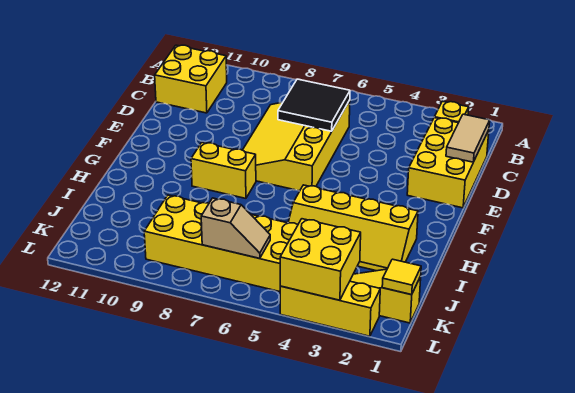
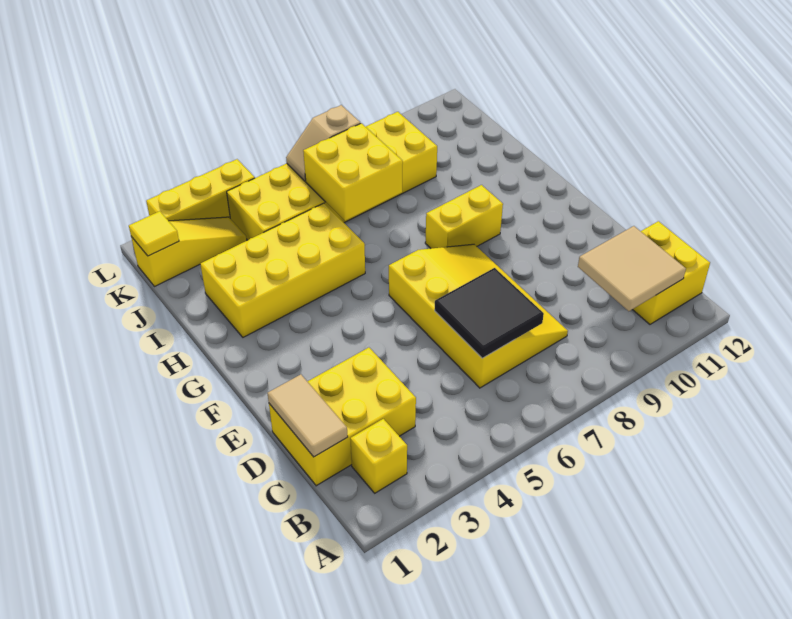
none -> tan 2x2 tile [578,226,686,311]
yellow 2x3 brick [407,118,489,208] -> yellow 2x3 brick turned to [269,348,416,486]
yellow 2x4 slope [288,185,418,271] -> yellow 2x4 brick [200,203,365,337]
yellow 2x2 brick [280,219,361,300] -> yellow 2x2 brick moved to [303,123,403,221]

